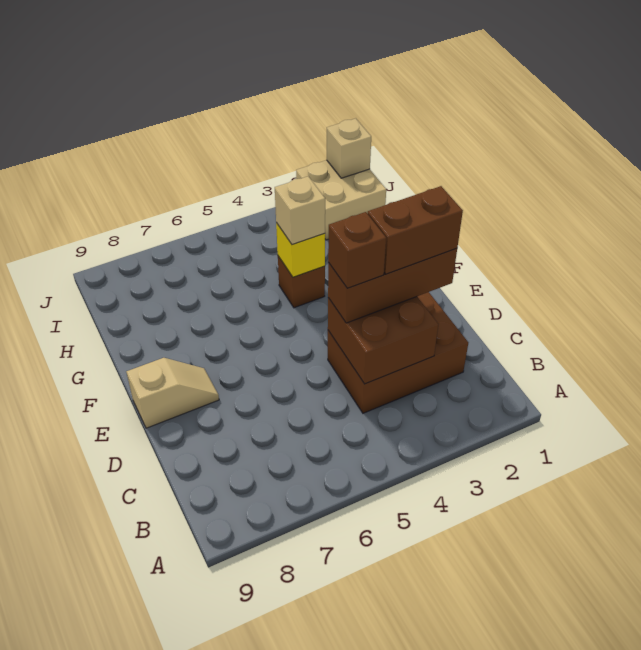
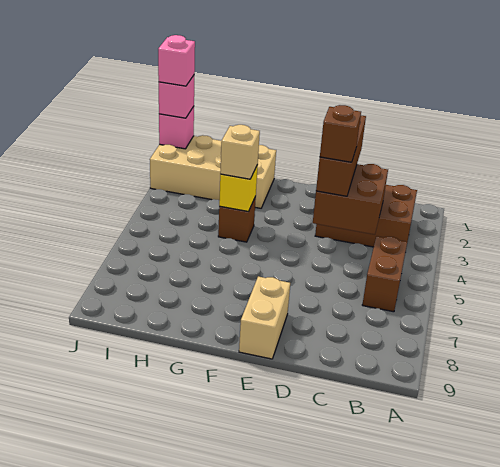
brown 2x3 brick [328,292,468,413] -> brown 2x3 brick turned to [315,185,417,247]
brown 1x2 brick [368,186,463,274] -> brown 1x2 brick moved to [362,236,407,312]
tan 1x2 slope [126,358,219,428] -> tan 1x2 brick [239,276,290,359]
tan 2x2 brick [296,160,386,240] -> tan 2x4 brick [150,135,276,208]
tan 1x1 brick [327,118,371,178] -> pink 1x1 brick [159,106,194,149]
none -> pink 1x1 brick [159,76,194,118]
none -> pink 1x1 brick [158,35,195,86]

